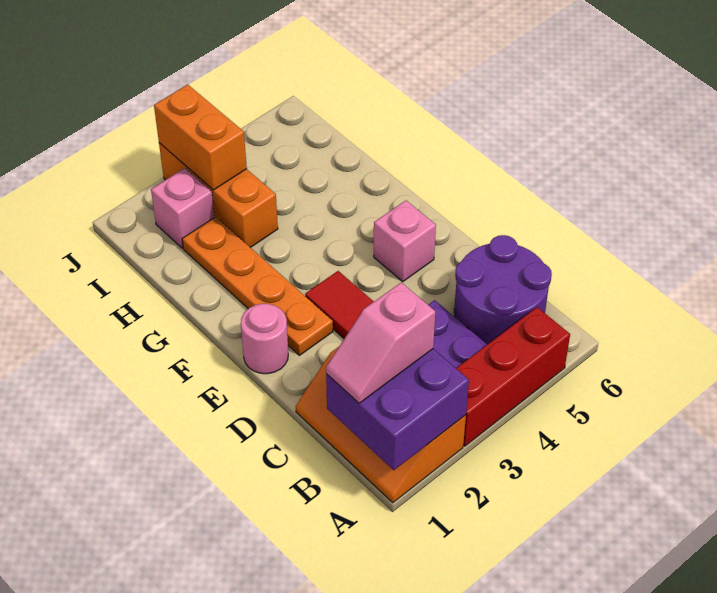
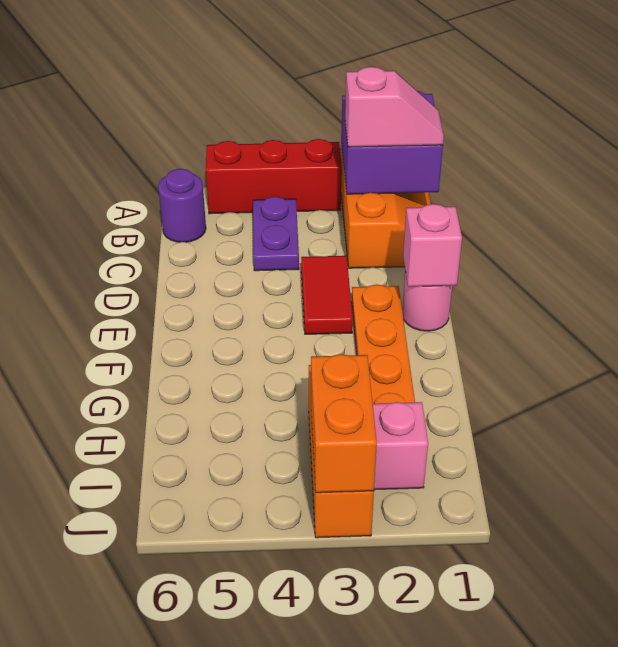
purple 2x2 round brick [454,235,552,344] -> purple 1x1 round brick [158,169,206,242]
pink 1x1 brick [374,200,436,282] -> pink 1x1 brick moved to [403,204,462,287]

